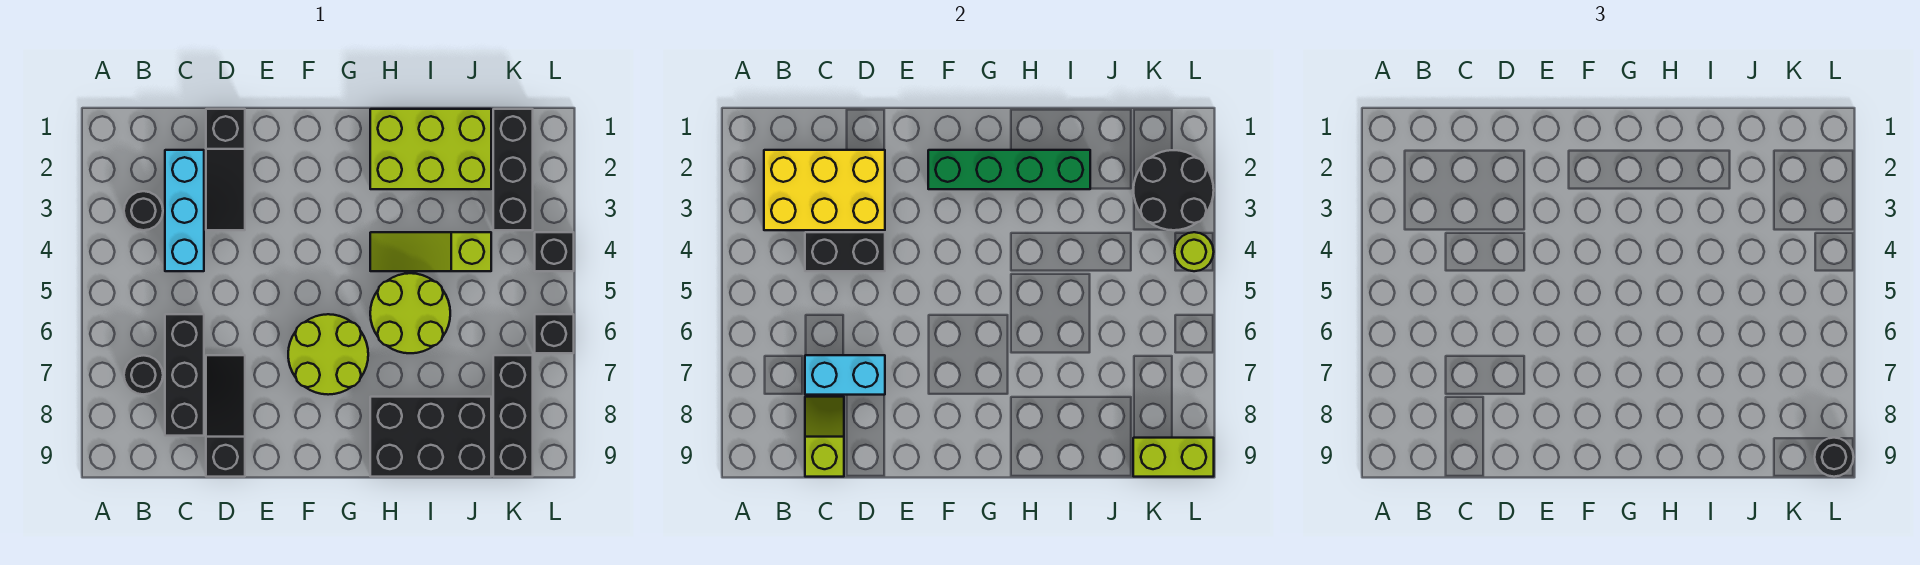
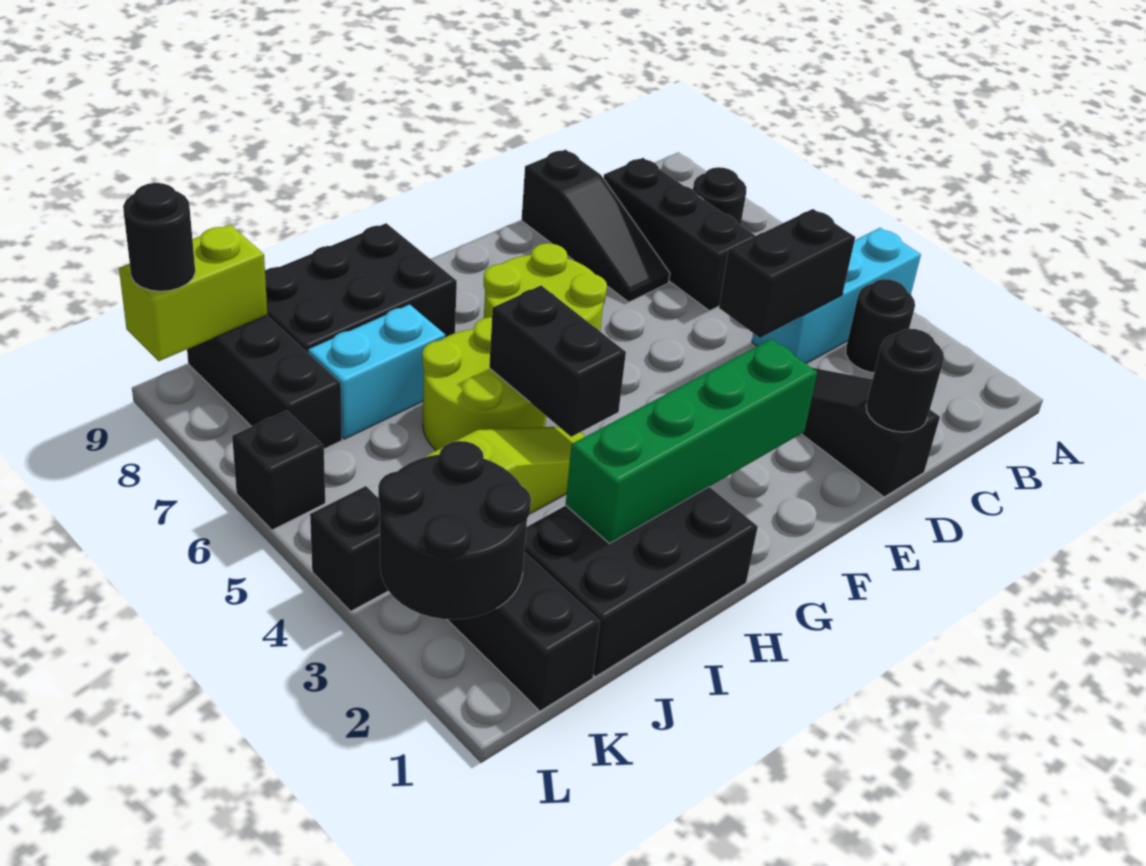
yellow 2x3 brick [764,150,885,230] -> none
cyan 1x3 brick [165,150,204,271] -> cyan 1x3 brick turned to [752,228,921,364]
cyan 1x2 brick [805,355,885,395] -> cyan 1x2 brick moved to [308,304,445,439]
lime 1x2 slope [805,397,844,477] -> none
none -> black 1x1 round brick [866,329,944,432]
lime 2x3 brick [370,109,491,189] -> black 2x3 brick [524,487,758,677]
none -> black 1x2 brick [489,285,626,437]
lime 1x1 round brick [1175,232,1214,271] -> none

